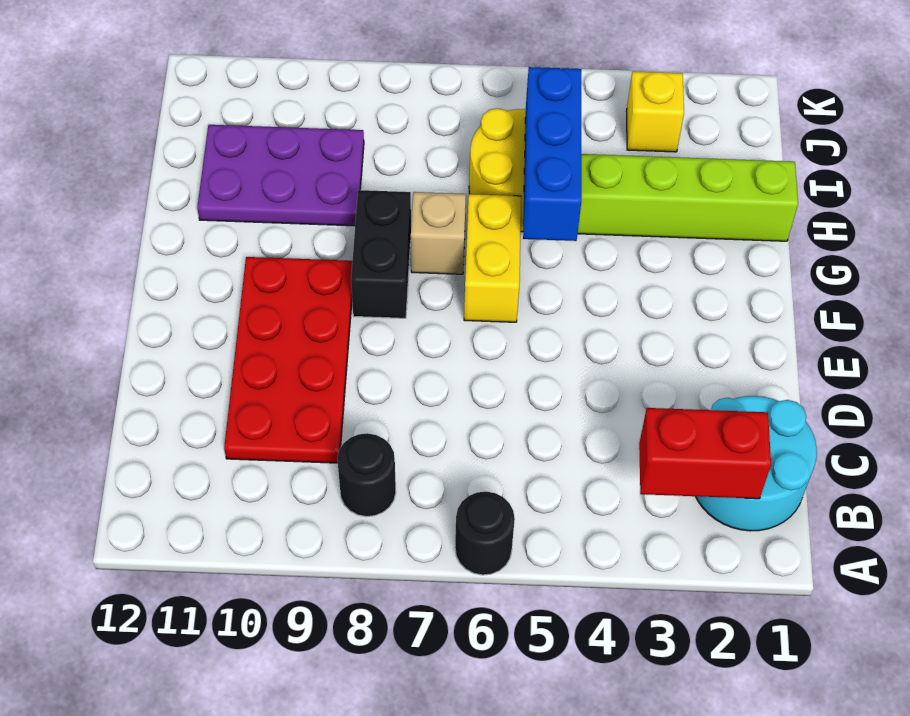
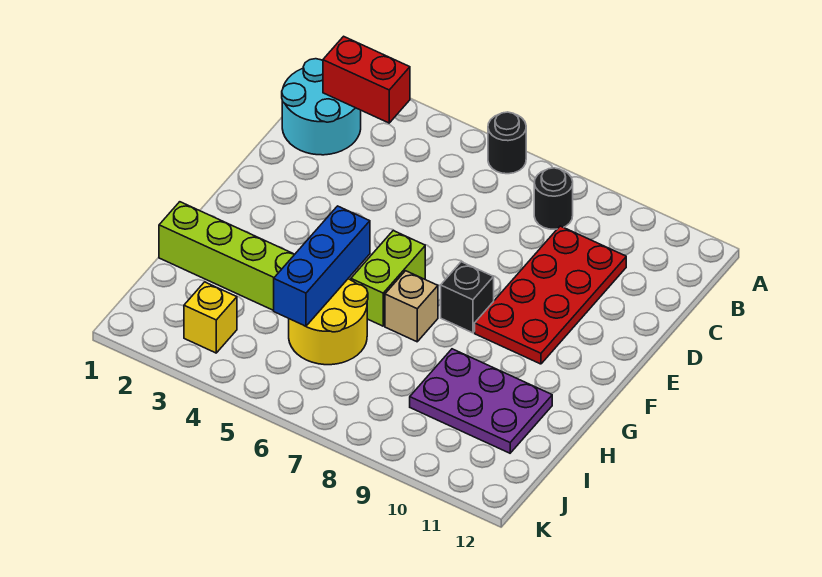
yellow 1x2 brick [464,194,521,322] -> lime 1x2 brick [351,231,425,326]
black 1x2 brick [351,190,411,318] -> black 1x1 brick [441,262,494,333]

